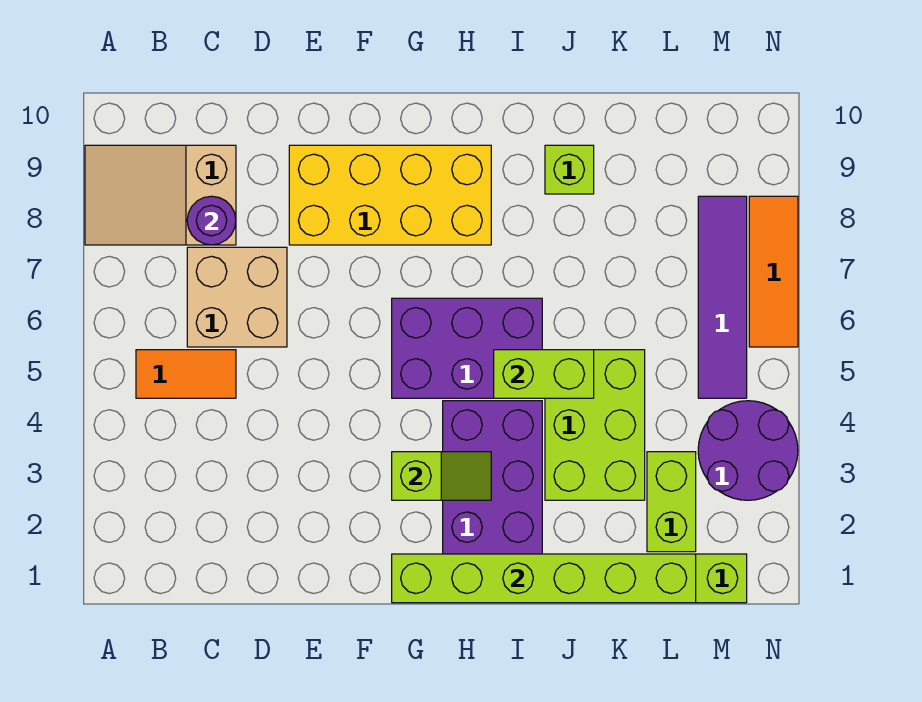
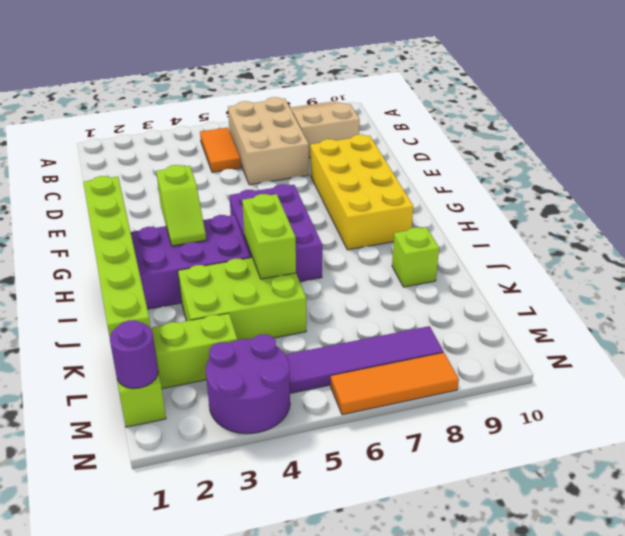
tan 2x2 brick [187,247,287,347] -> tan 2x3 brick [228,97,309,185]
purple 1x1 round brick [187,196,236,245] -> purple 1x1 round brick moved to [110,320,158,389]

